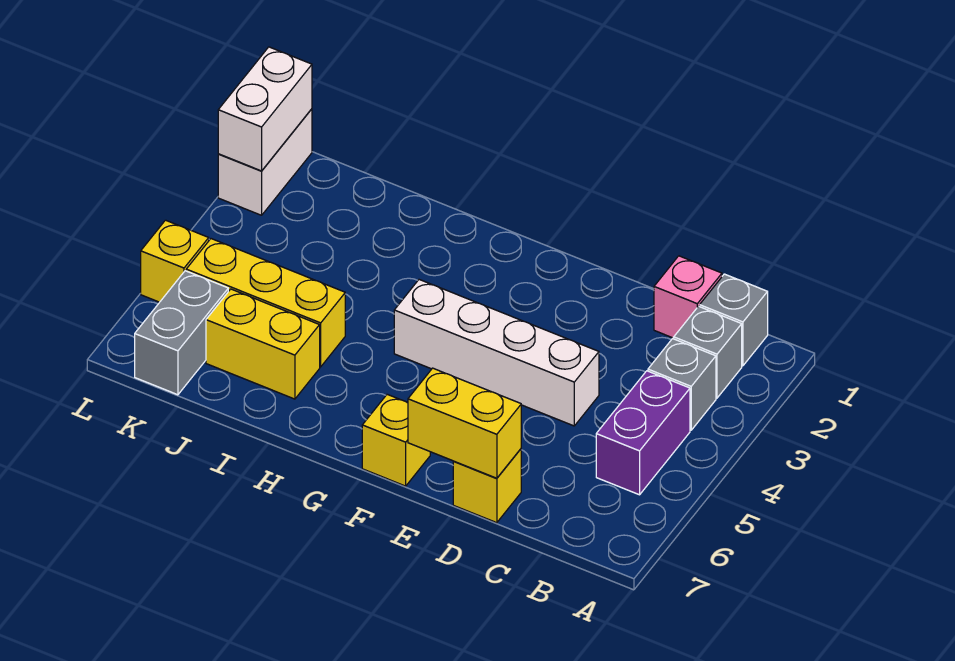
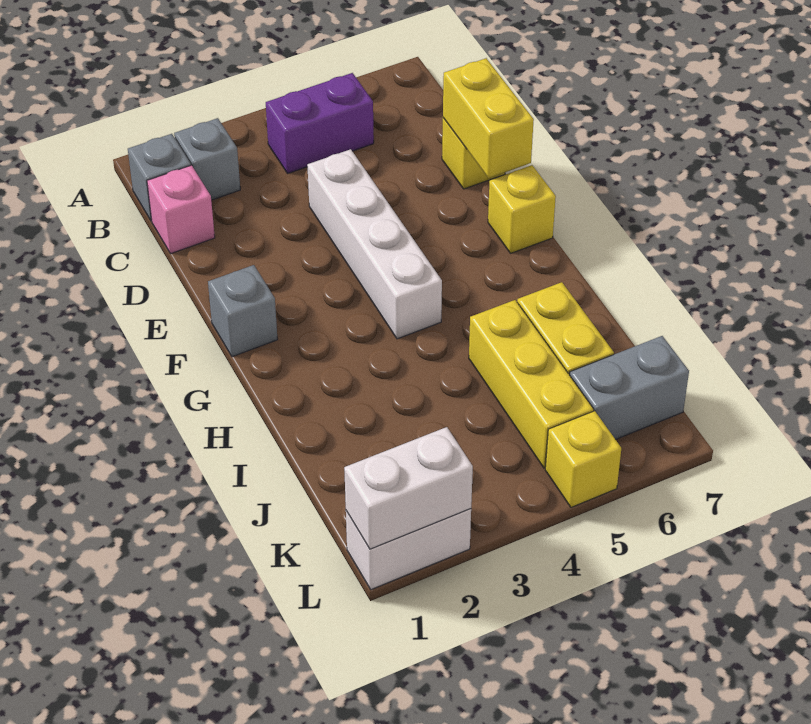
grey 1x1 brick [648,339,716,430] -> grey 1x1 brick moved to [208,265,278,357]

